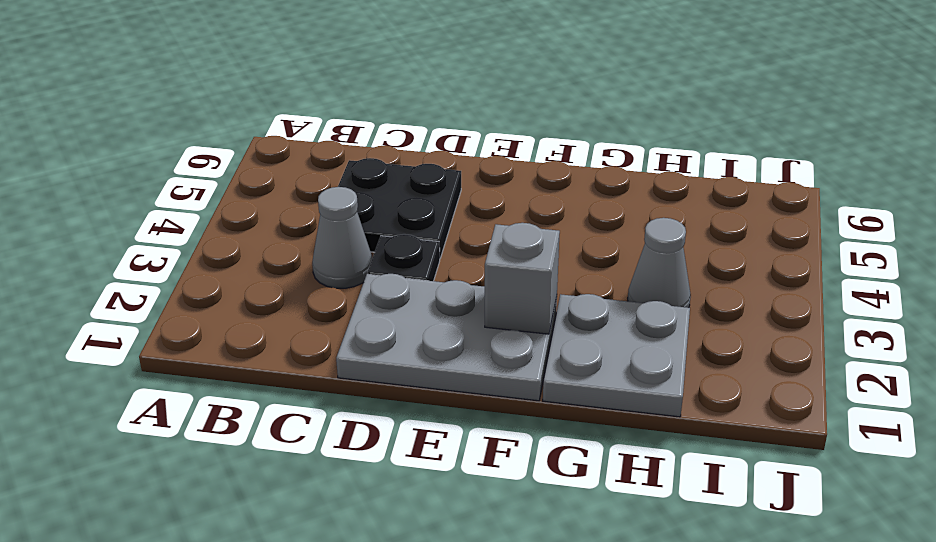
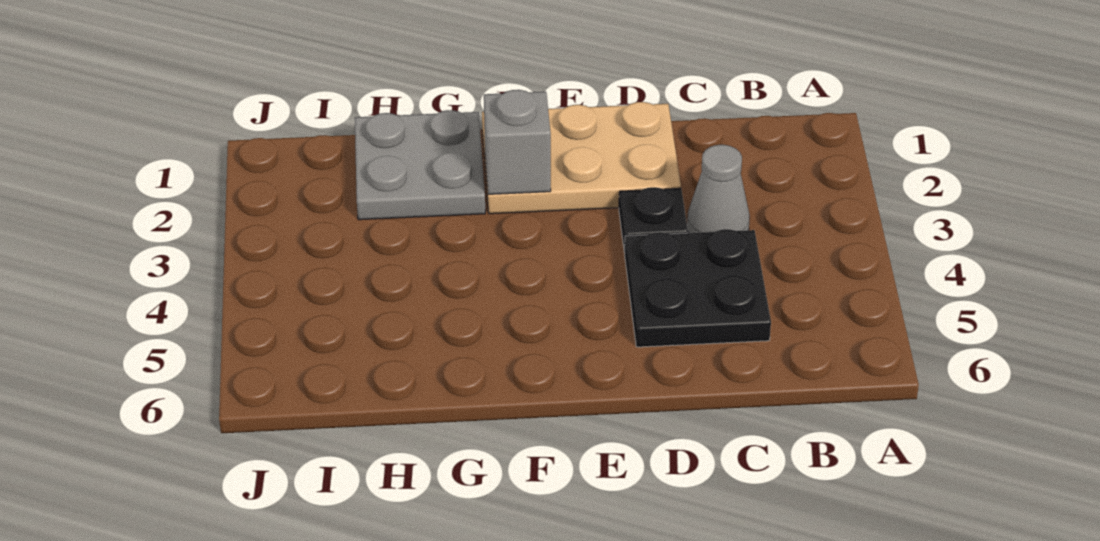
grey 2x3 plate [336,274,557,401] -> tan 2x3 plate [482,102,681,214]
grey 1x1 cone [628,218,691,308] -> none

